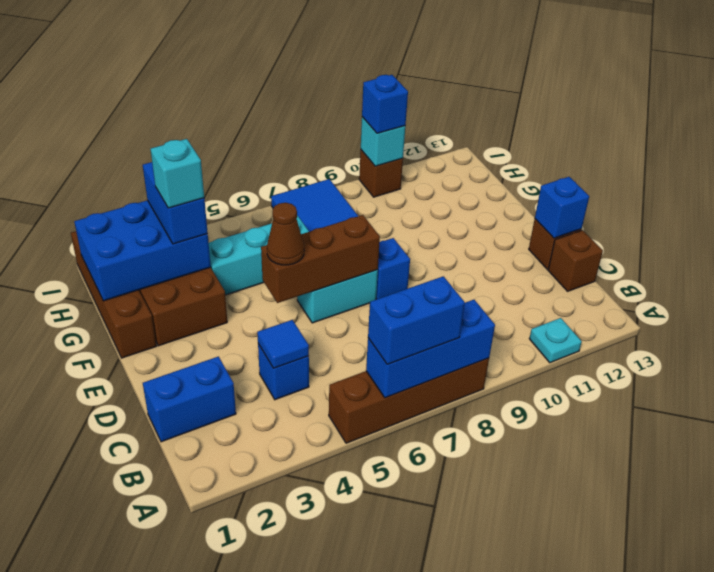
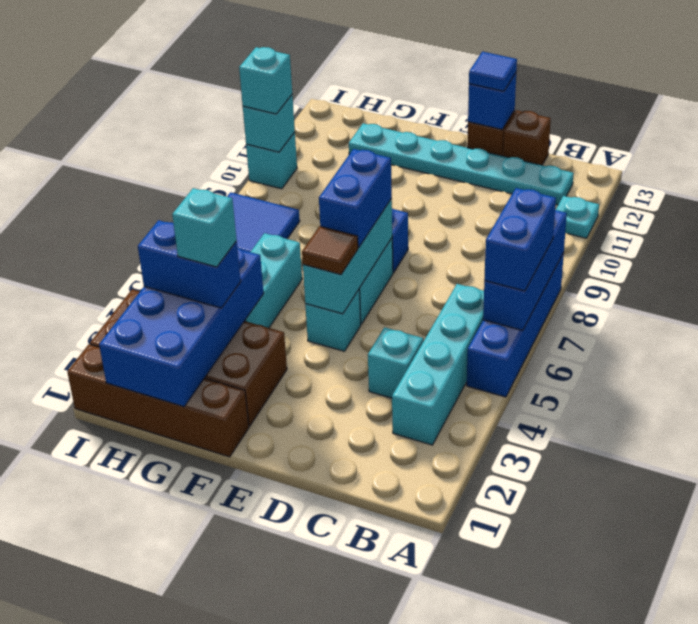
brown 1x4 brick [329,358,489,443] -> blue 1x4 brick [467,253,564,397]
none -> cyan 1x4 brick [392,284,484,445]
none -> cyan 1x6 plate [349,123,574,205]
blue 1x2 brick [143,357,236,442] -> blue 1x2 brick moved to [319,149,392,248]
blue 1x1 brick [258,344,309,400] -> cyan 1x1 brick [368,327,423,398]
blue 1x1 tile [257,320,309,368] -> blue 1x1 tile moved to [469,52,517,91]
none -> cyan 1x1 brick [305,290,361,351]
brown 1x3 brick [261,215,380,303] -> cyan 1x3 brick [303,199,392,314]
brown 1x1 cone [267,203,304,265] -> brown 1x1 tile [302,226,358,275]
blue 2x3 brick [74,200,211,301] -> blue 2x4 brick [99,247,264,407]
brown 1x1 brick [359,150,403,197] -> cyan 1x1 brick [246,132,297,189]
blue 1x1 brick [362,75,408,134] -> cyan 1x1 brick [239,47,292,114]

